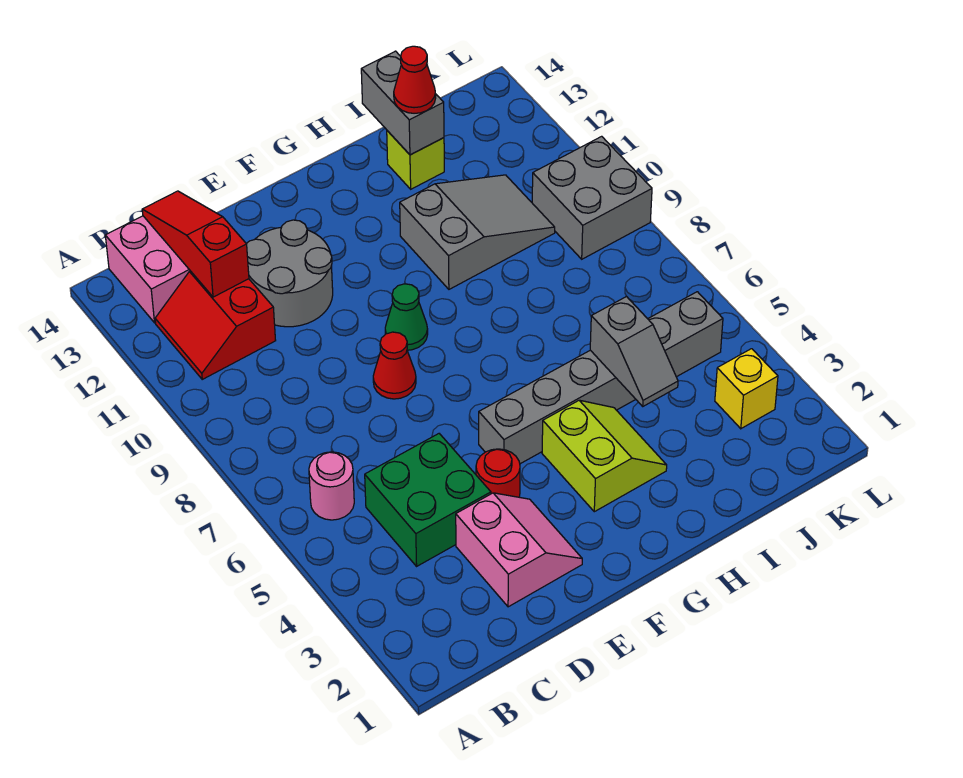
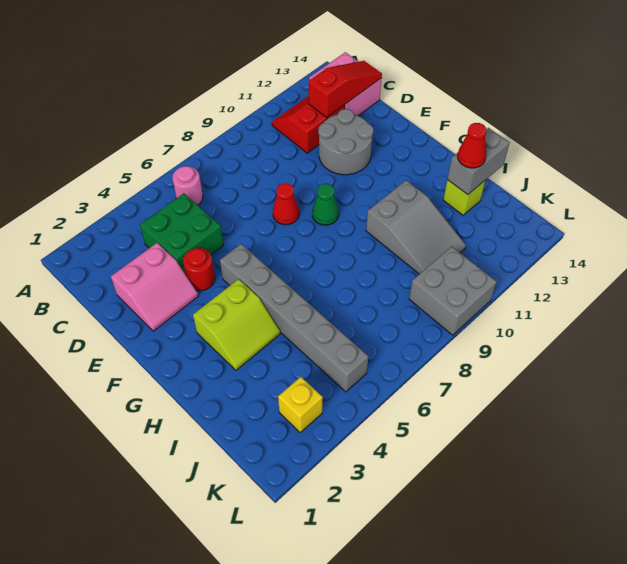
grey 1x2 slope [590,296,678,406] -> none

